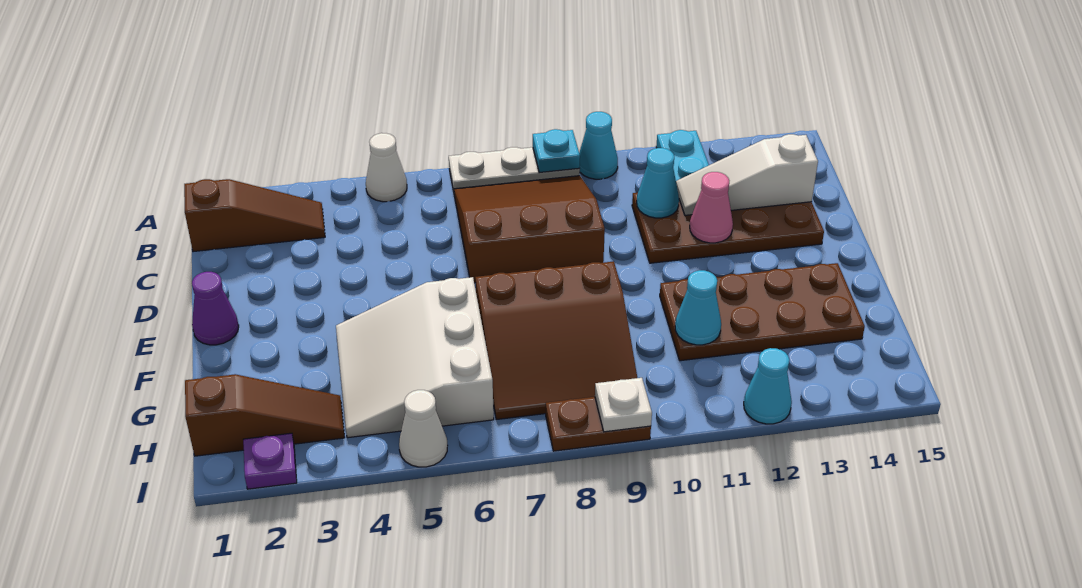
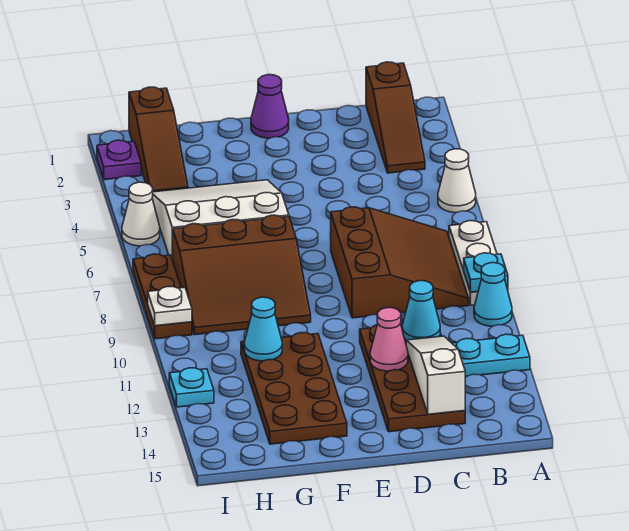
brown 3x3 slope [475,261,637,420] -> brown 3x3 slope turned to [173,215,311,335]
brown 1x2 plate [546,397,651,451] -> brown 1x3 plate [133,254,192,339]
cyan 1x1 cone [744,348,792,424] -> cyan 1x1 plate [169,368,214,407]

